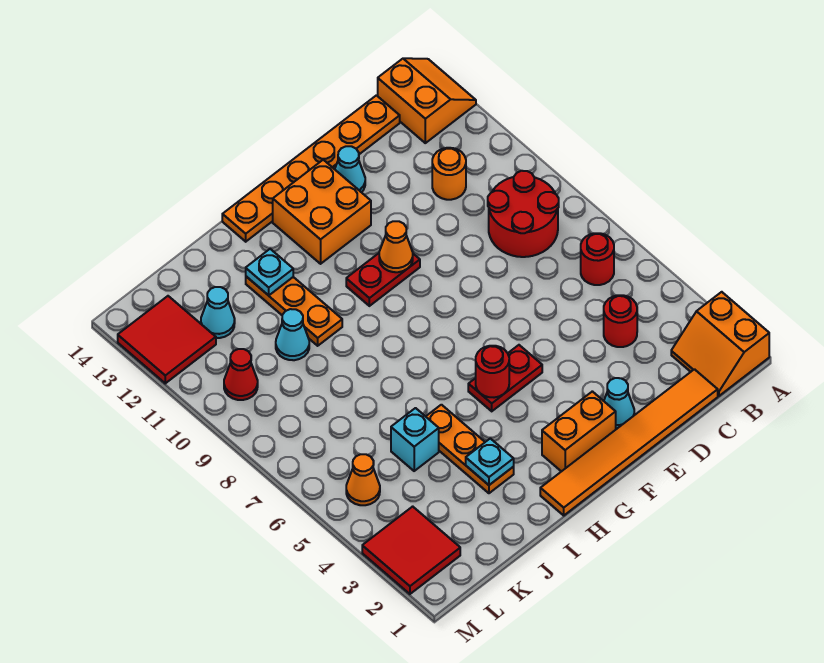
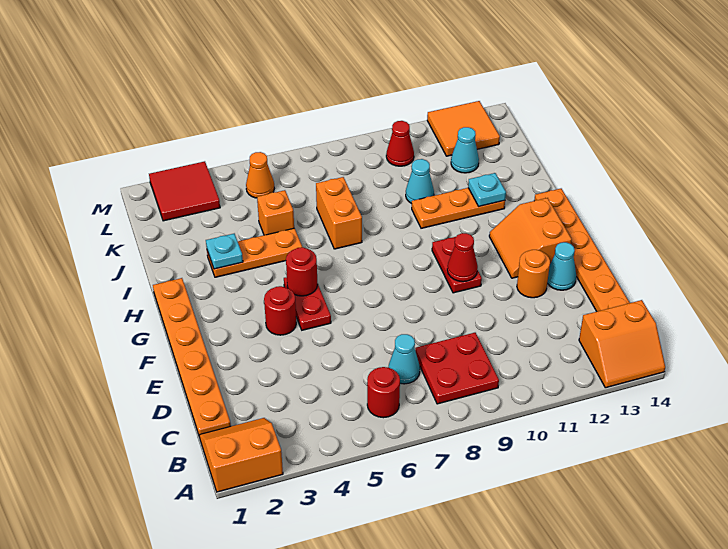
red 2x2 round brick [488,171,559,257] -> red 2x2 plate [415,333,499,404]
orange 1x6 tile [540,369,718,515] -> orange 1x6 plate [153,278,231,437]
red 1x1 round brick [604,295,637,347] -> red 1x1 round brick moved to [264,286,296,335]
orange 1x1 round brick [432,148,466,200] -> orange 1x1 round brick moved to [517,250,550,298]
cyan 1x1 cone [604,378,634,429] -> cyan 1x1 cone moved to [388,334,420,384]
orange 1x2 brick [542,391,616,472] -> orange 1x2 brick moved to [316,177,362,249]
orange 1x1 cone [379,221,413,272] -> red 1x1 cone [447,233,478,282]
orange 2x2 brick [273,160,371,264] -> orange 2x2 slope [489,198,572,278]
cyan 1x1 brick [391,408,439,471] -> orange 1x1 brick [257,190,294,235]
red 2x2 tile [118,296,216,383] -> orange 2x2 tile [427,101,500,156]

